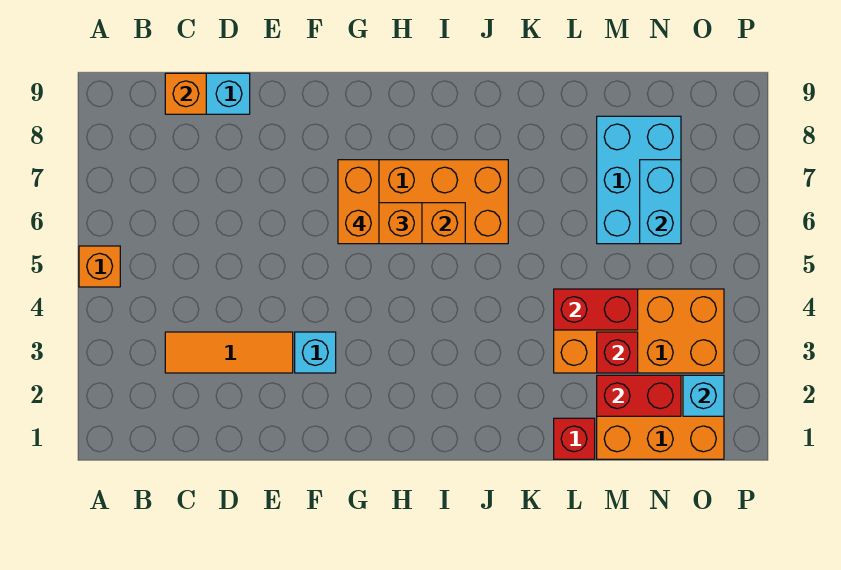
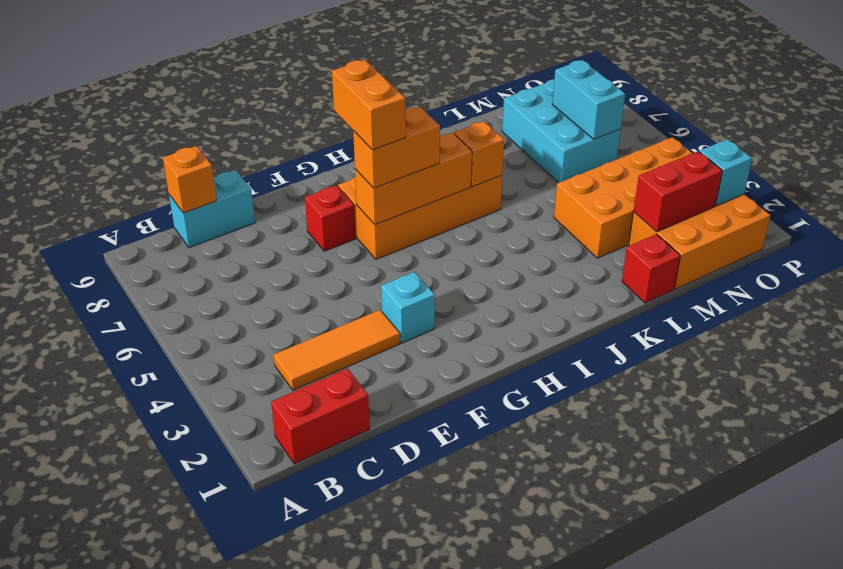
orange 1x1 brick [79,246,120,287] -> orange 1x1 brick moved to [454,121,504,186]
red 1x2 brick [554,289,638,330] -> red 1x2 brick moved to [271,368,370,464]
red 1x1 brick [597,332,638,373] -> red 1x1 brick moved to [305,185,356,251]

